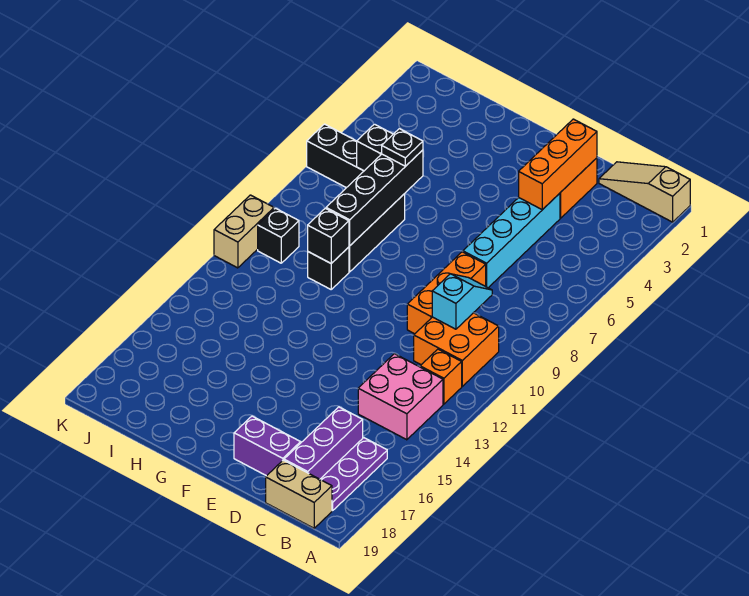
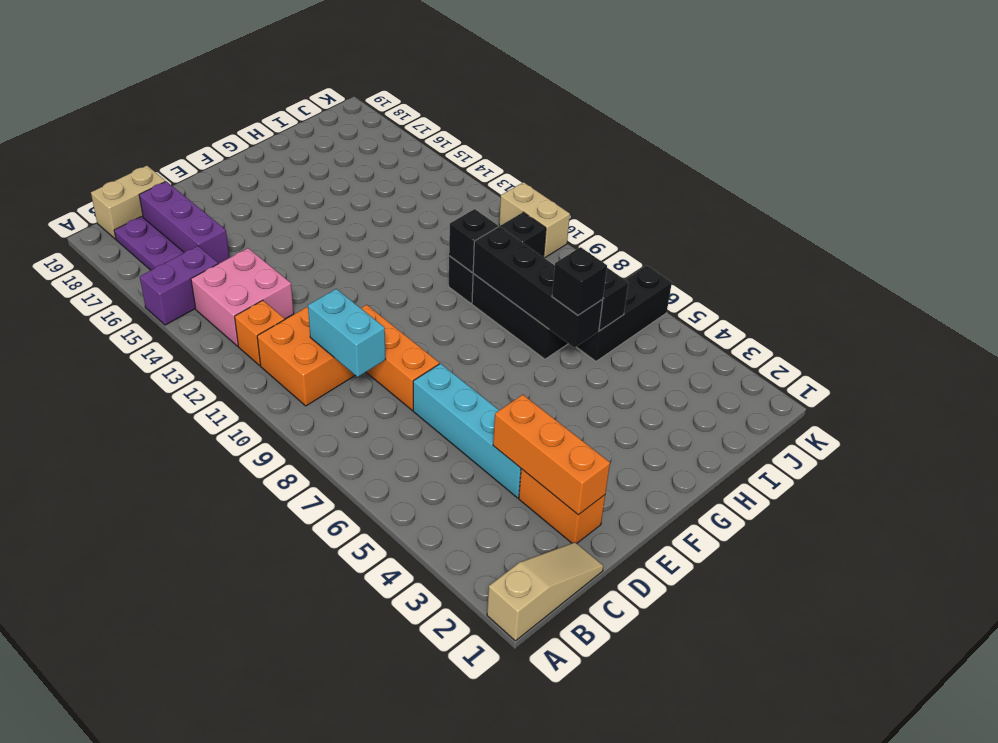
cyan 1x2 slope [432,274,492,329] -> cyan 1x2 brick [308,289,386,377]
purple 1x2 brick [234,416,301,476] -> purple 1x2 brick moved to [140,246,218,325]
black 1x1 plate [382,129,423,166] -> black 1x1 brick [552,247,607,315]

